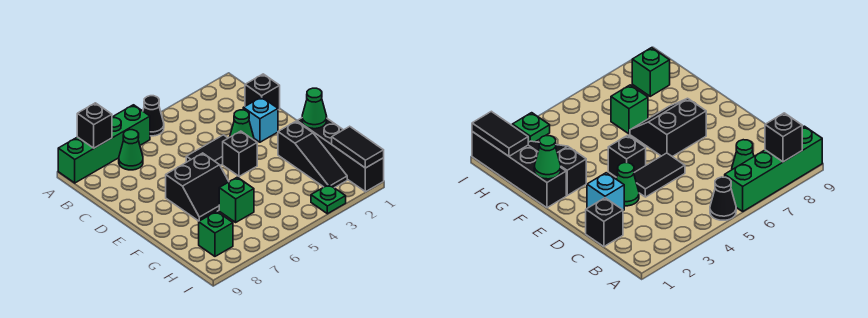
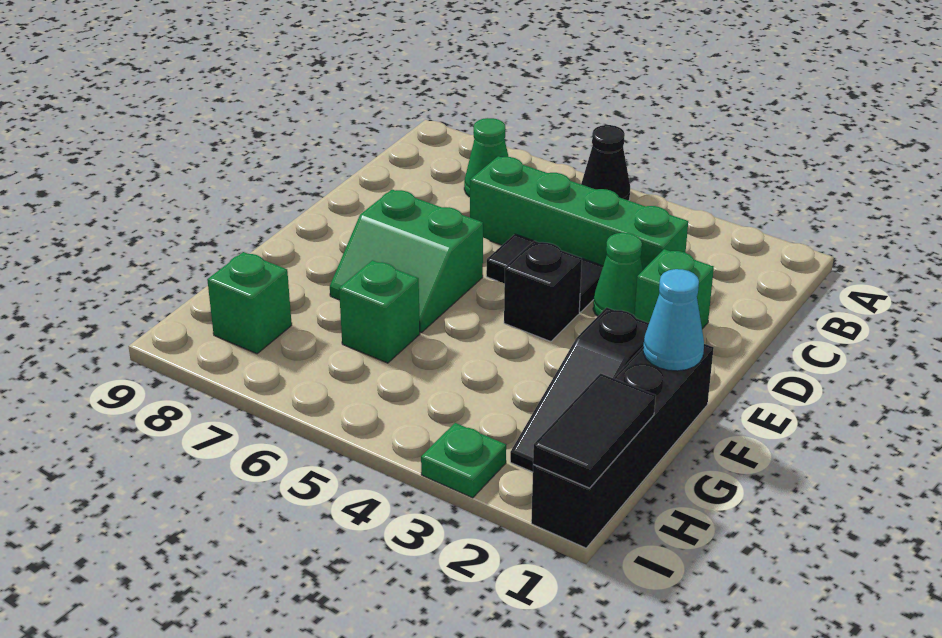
green 1x4 brick [58,105,150,183] -> green 1x4 brick moved to [470,156,688,270]
black 1x1 brick [77,103,112,148] -> none
black 1x1 brick [245,74,280,110] -> none
cyan 1x1 brick [243,97,278,142] -> green 1x1 brick [635,249,714,329]
black 2x2 slope [166,153,229,221] -> green 2x2 slope [330,190,483,332]
green 1x1 cone [302,88,327,129] -> cyan 1x1 cone [643,269,704,371]

